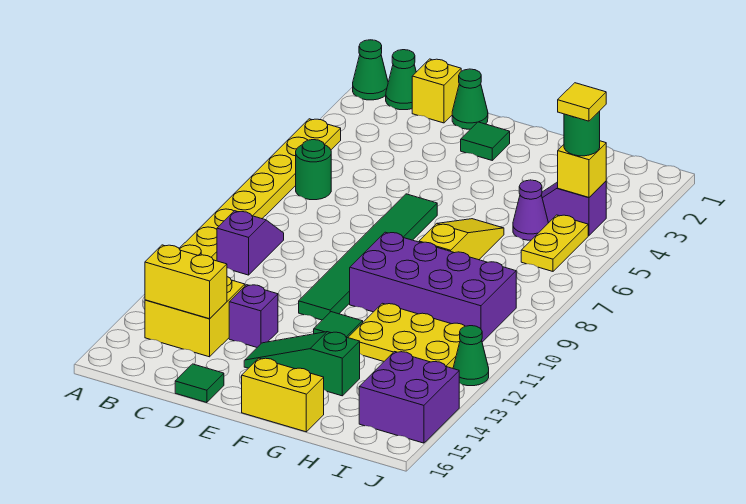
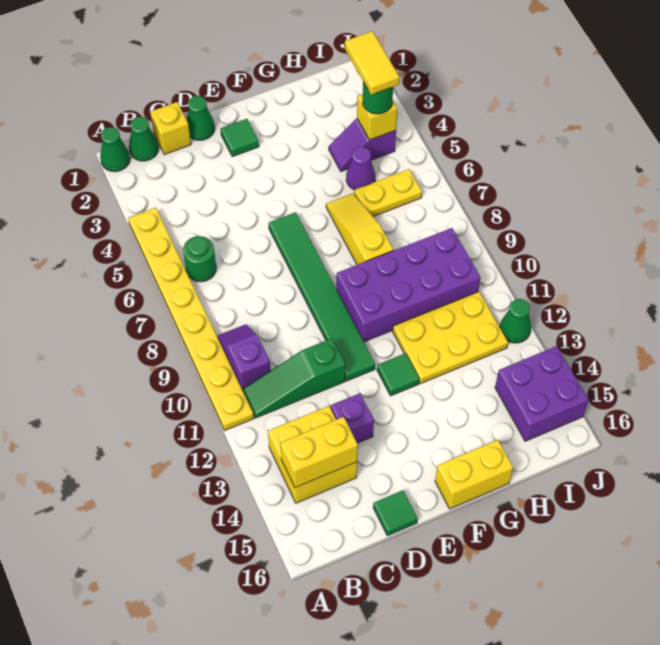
green 1x3 slope [244,332,360,396] -> green 1x3 slope moved to [243,338,345,418]
yellow 1x1 tile [558,83,606,121] -> yellow 1x2 tile [345,31,400,95]
yellow 1x2 plate [521,215,588,271] -> yellow 1x2 plate turned to [354,169,422,217]

